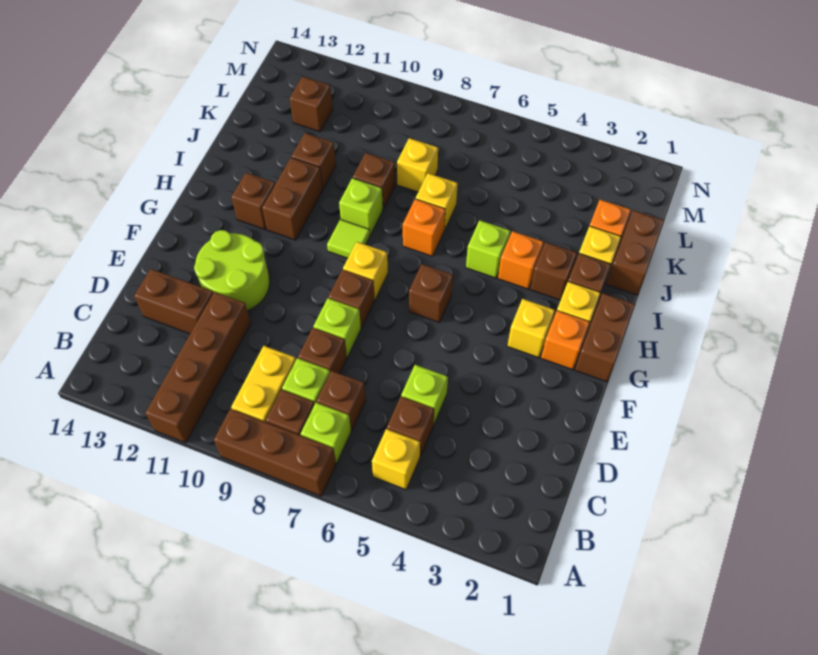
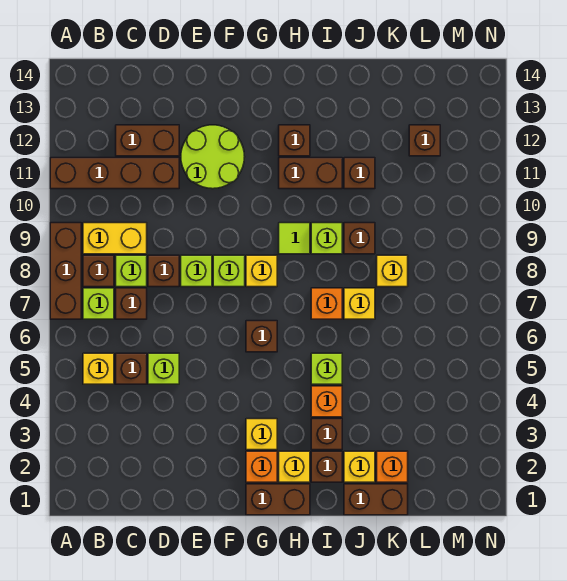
brown 1x2 brick [134,269,213,334] -> brown 1x2 brick turned to [116,125,179,156]
brown 1x1 brick [329,269,375,328] -> lime 1x1 brick [213,255,245,287]

